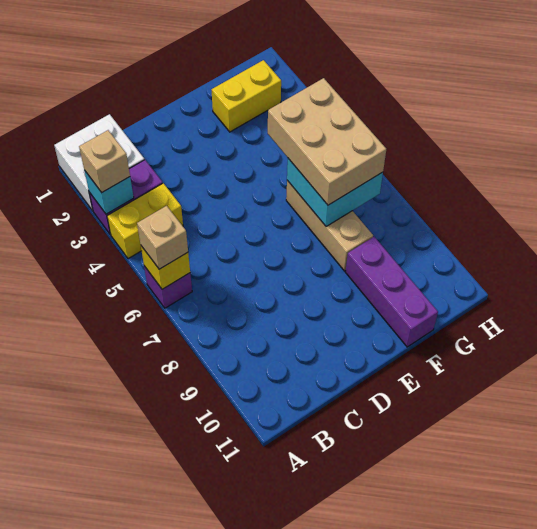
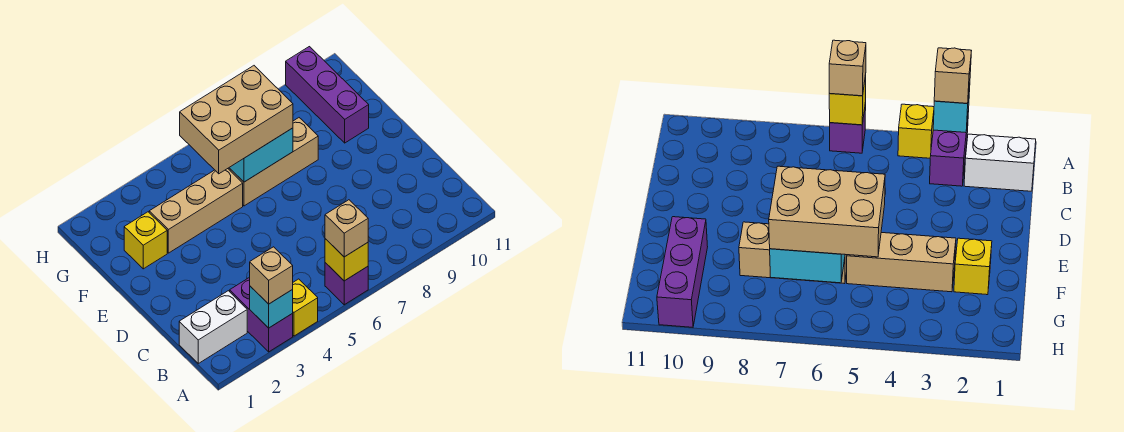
white 2x2 brick [54,114,144,211] -> white 1x2 brick [179,291,247,363]
yellow 1x2 brick [107,183,183,259] -> yellow 1x1 brick [292,279,318,336]
yellow 1x2 brick [212,60,281,132] -> yellow 1x1 brick [124,212,167,269]
none -> tan 1x3 brick [149,169,243,253]
purple 1x3 brick [346,237,438,347] -> purple 1x3 brick turned to [286,47,369,143]

